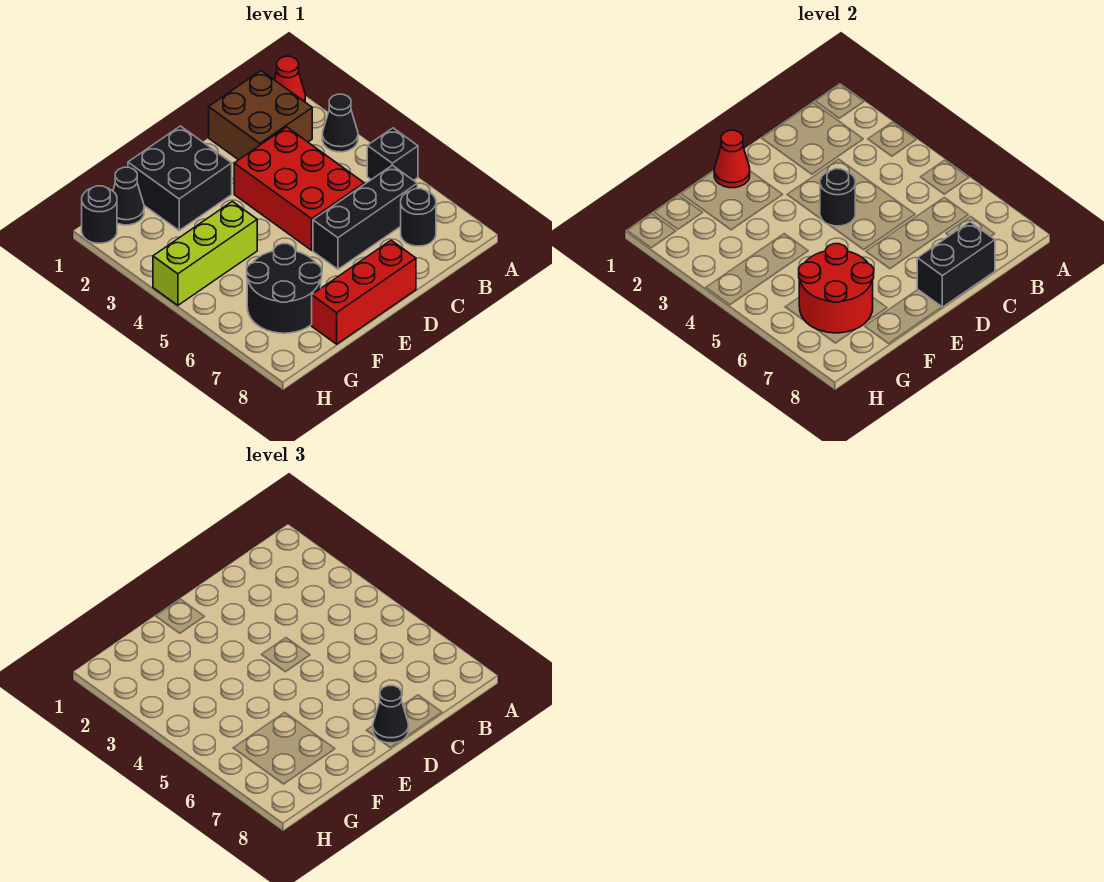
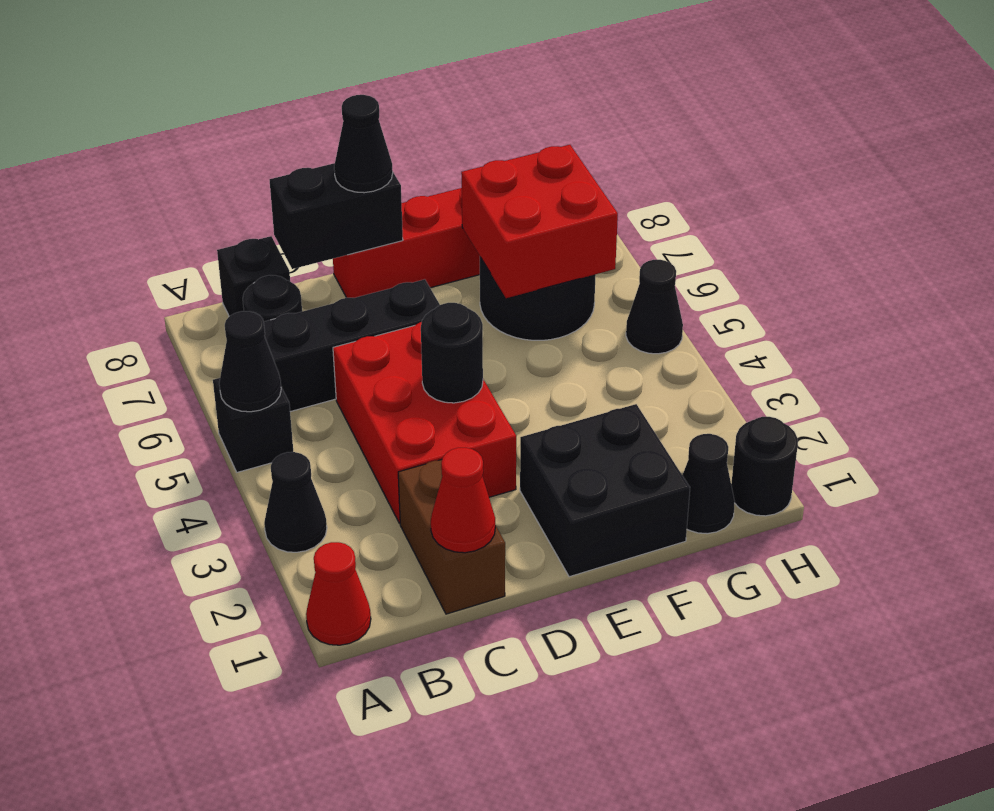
none -> black 1x1 cone [219,311,281,412]
brown 2x2 brick [209,71,312,160] -> brown 1x2 brick [398,460,505,614]
none -> black 1x1 brick [217,236,290,316]
red 1x1 cone [714,130,750,188] -> red 1x1 cone moved to [431,448,495,553]
lime 1x3 brick [153,201,257,305] -> none
red 2x2 round brick [799,244,874,333] -> red 2x2 brick [461,145,618,298]
none -> black 1x1 cone [626,260,683,354]

